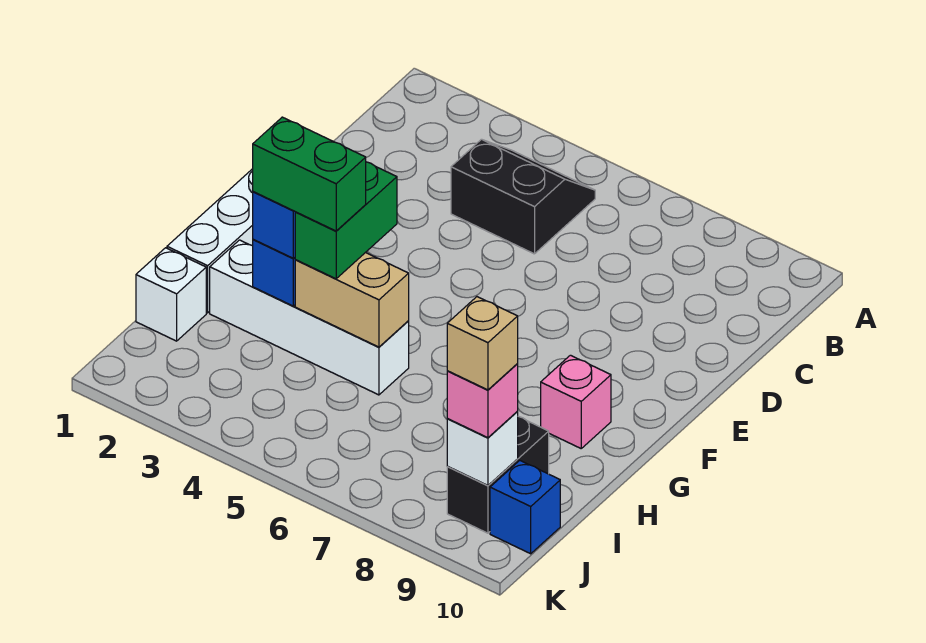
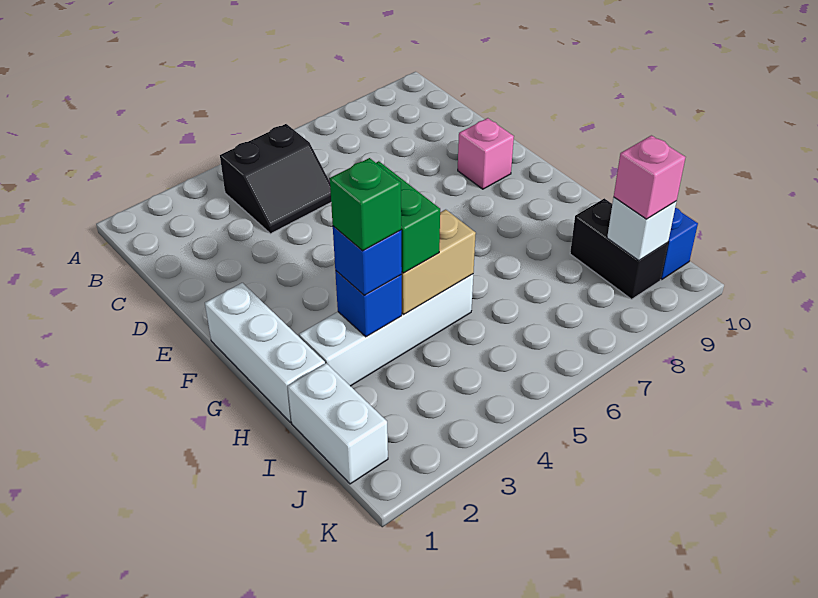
black 2x2 slope [451,139,595,254] -> black 2x2 slope turned to [220,124,331,234]
pink 1x1 brick [541,355,611,448] -> pink 1x1 brick moved to [458,118,514,189]
green 1x2 brick [253,117,366,231] -> green 1x1 brick [330,158,401,251]
white 1x1 brick [136,248,206,341] -> white 1x2 brick [288,363,388,484]
tan 1x1 brick [447,297,518,390] -> none

